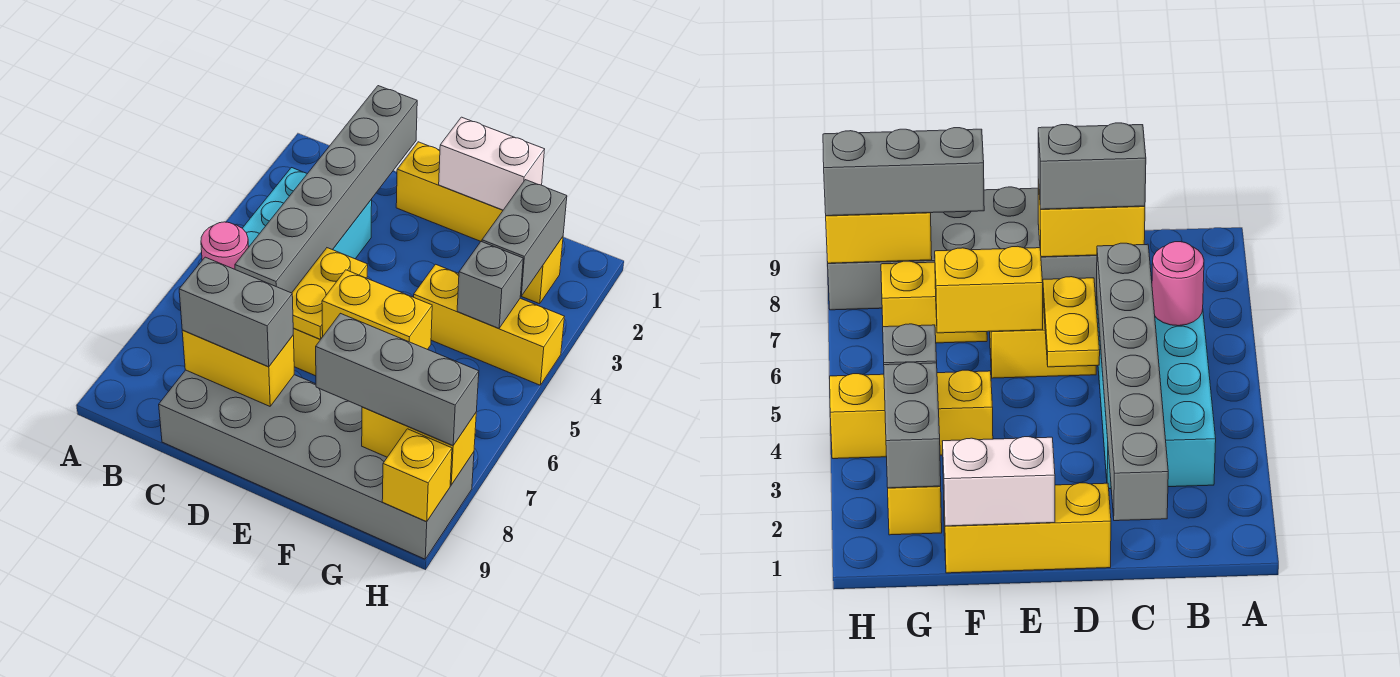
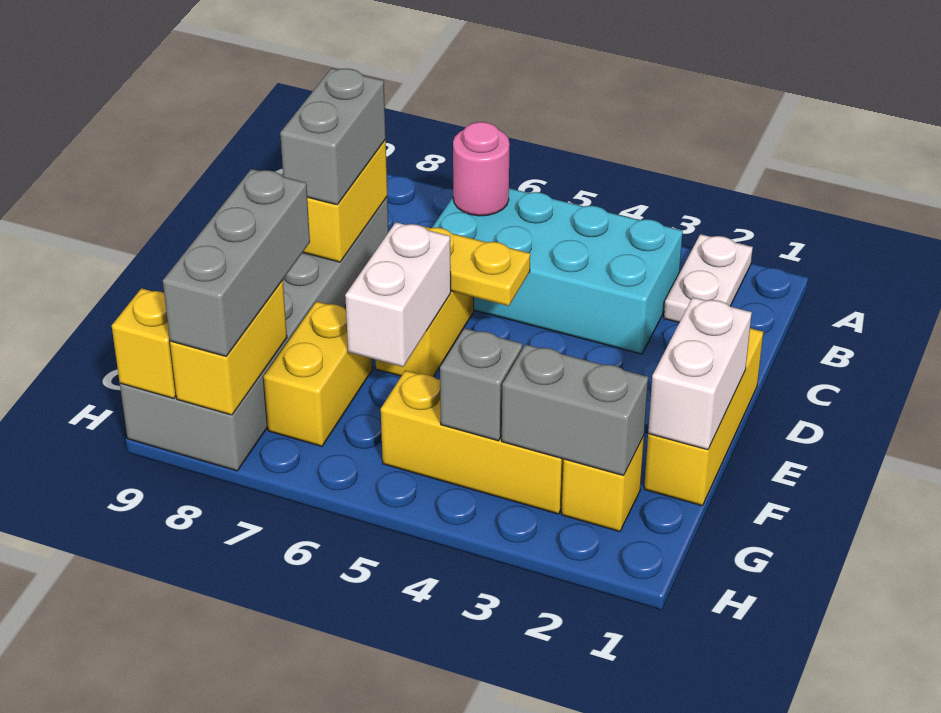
none -> white 1x2 plate [664,234,753,323]
grey 1x6 brick [235,86,417,293] -> none
yellow 1x2 brick [322,270,432,349] -> white 1x2 brick [345,222,451,367]
yellow 1x3 brick [414,264,564,385] -> yellow 1x3 brick turned to [381,370,564,514]

